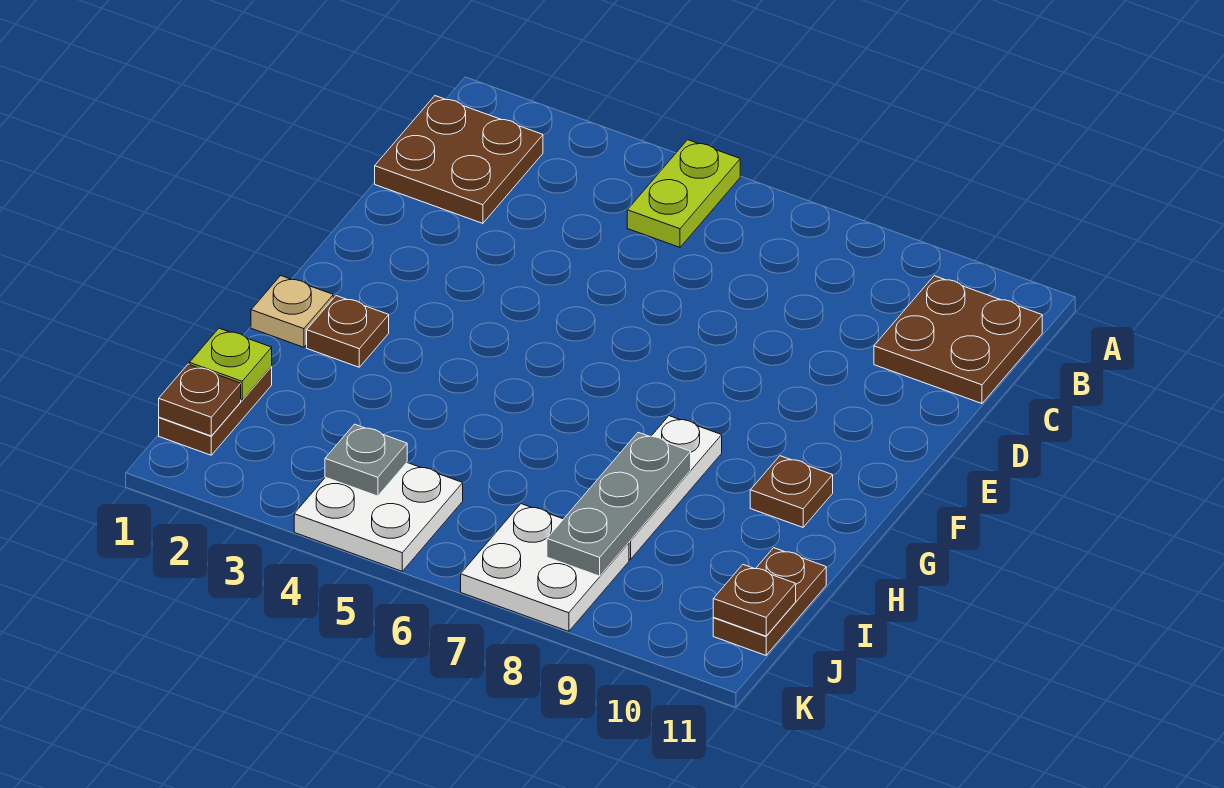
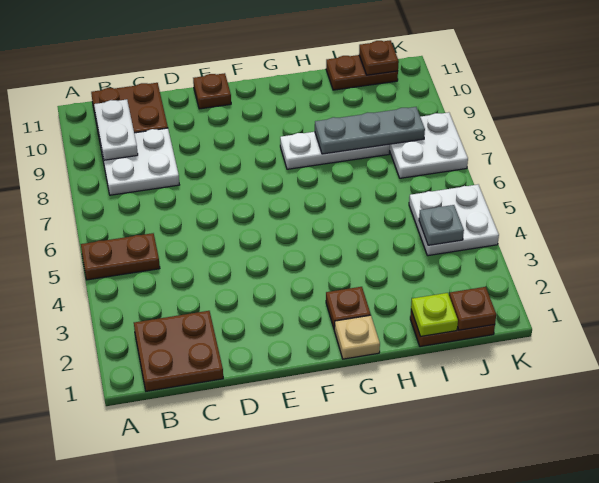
lime 1x2 plate [627,140,740,247] -> brown 1x2 plate [81,233,160,280]
none -> white 2x2 plate [100,128,179,195]
none -> white 1x2 plate [94,99,138,160]
brown 1x1 plate [750,456,833,527] -> brown 1x1 plate moved to [193,73,231,109]

